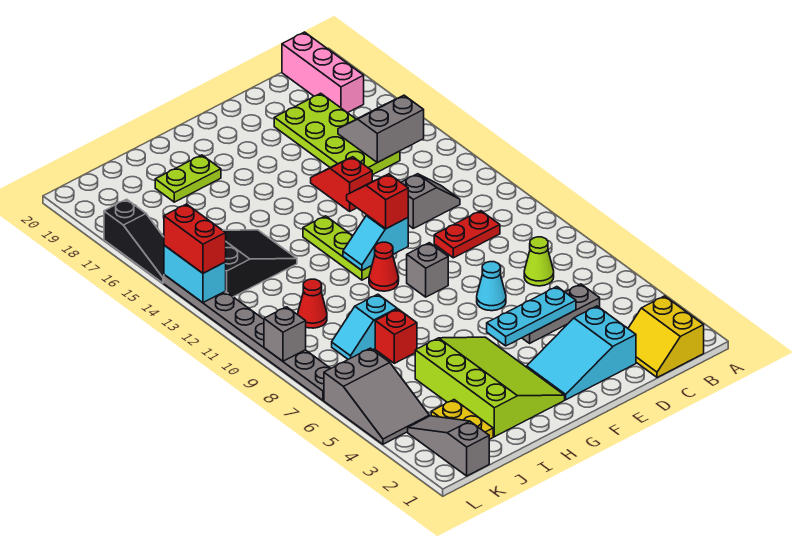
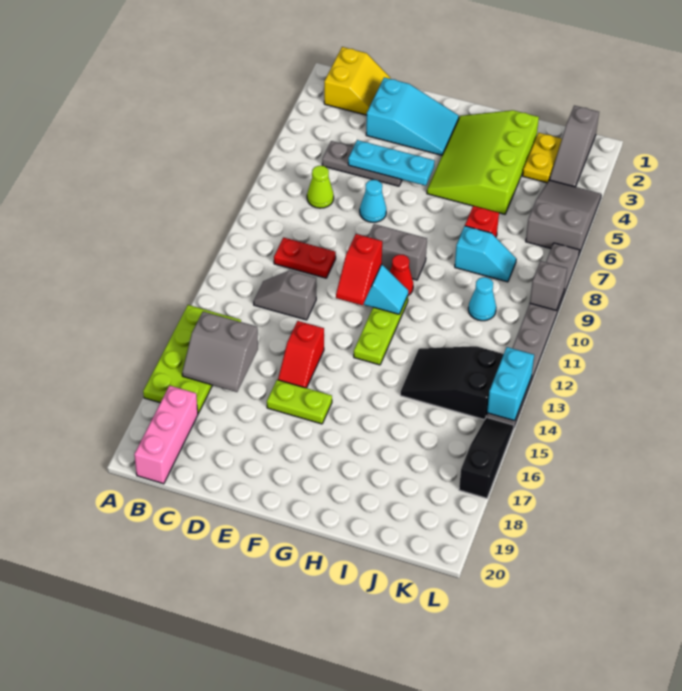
lime 2x4 plate [274,93,400,175] -> lime 2x4 plate moved to [143,305,241,413]
grey 1x1 brick [407,243,448,297] -> grey 1x2 brick [368,224,427,280]
lime 1x2 plate [155,155,221,202] -> lime 1x2 plate moved to [267,380,332,424]
red 1x1 cone [298,279,327,328] -> cyan 1x1 cone [468,277,496,321]
red 1x2 brick [164,204,226,273] -> none

